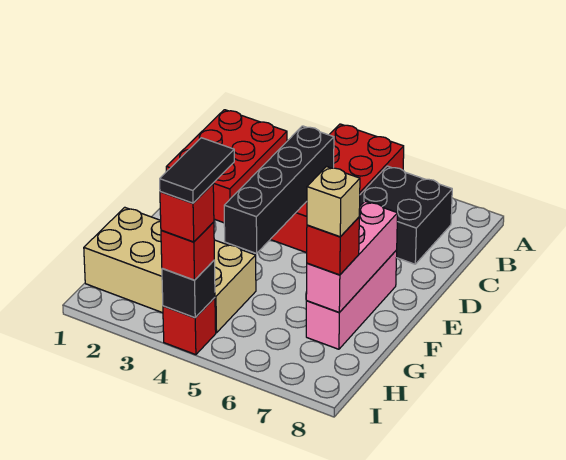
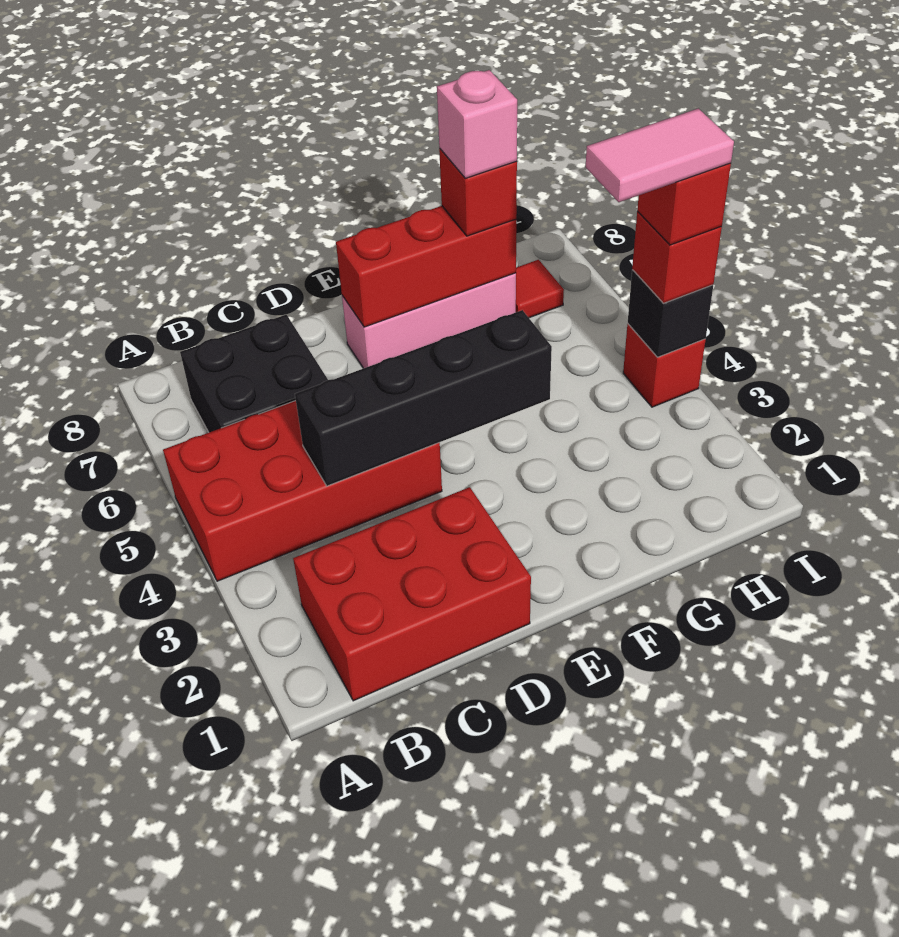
pink 1x3 brick [306,201,398,312] -> red 1x3 brick [336,206,516,327]
tan 2x4 brick [84,207,256,333] -> none
tan 1x1 brick [307,167,360,237] -> pink 1x1 brick [437,70,517,178]
black 1x2 tile [160,138,234,203] -> pink 1x2 tile [586,108,734,202]
none -> red 1x1 tile [516,260,564,318]

